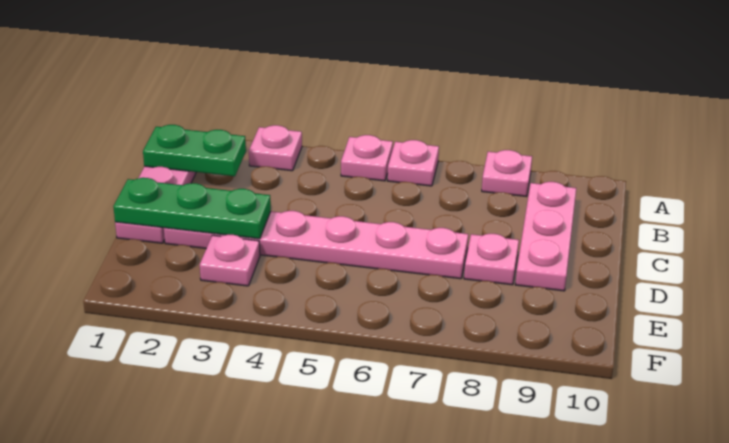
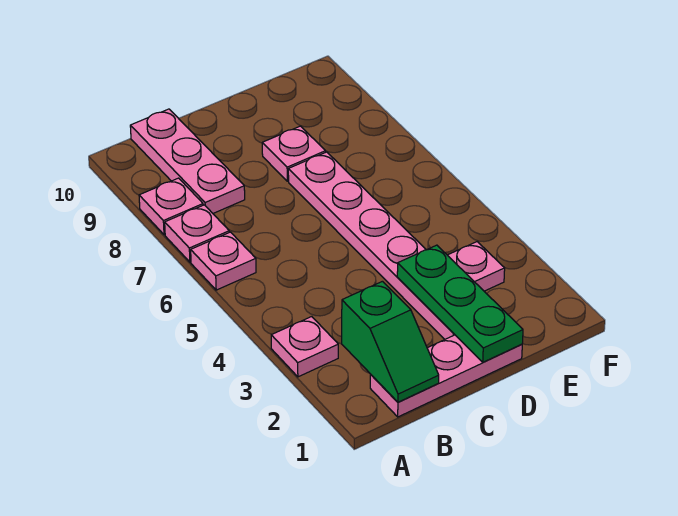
pink 1x1 plate [341,135,393,181] -> pink 1x1 plate moved to [165,205,229,262]
green 1x2 plate [143,125,246,176] -> green 1x2 slope [342,281,439,402]
pink 1x3 plate [515,182,576,291] -> pink 1x3 plate turned to [130,109,245,213]

